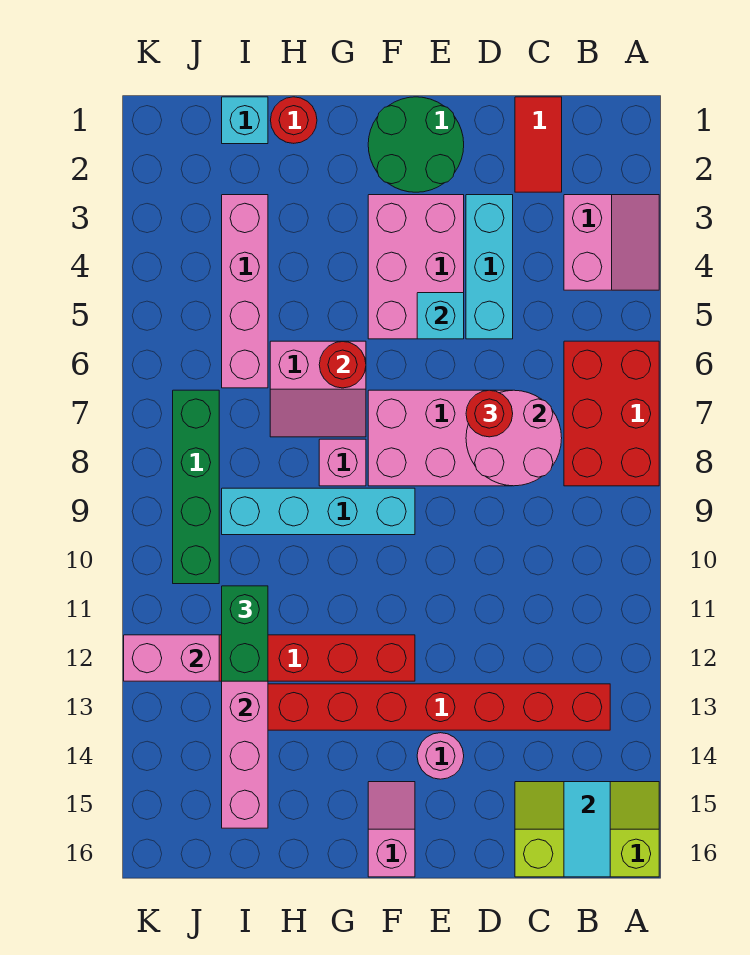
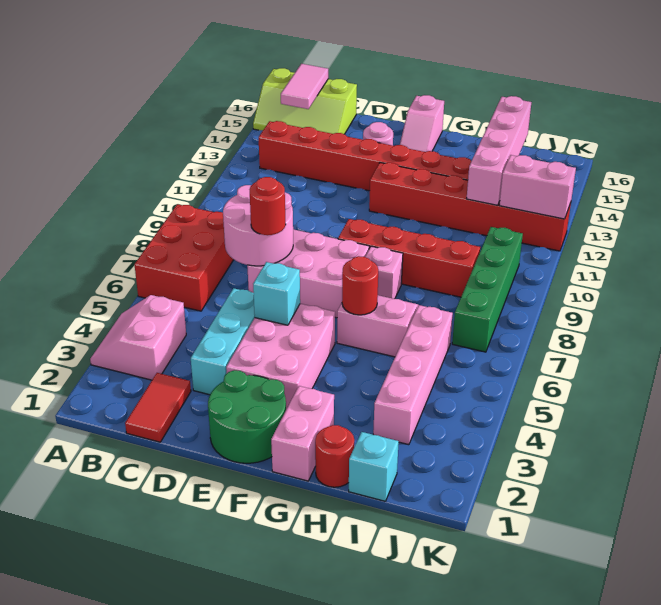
cyan 1x2 tile [564,782,610,877] -> pink 1x2 tile [281,64,328,109]
cyan 1x4 brick [222,488,415,535] -> red 1x4 brick [338,219,480,297]
none -> pink 1x2 brick [271,386,334,481]
green 1x2 brick [222,586,268,681] -> none

